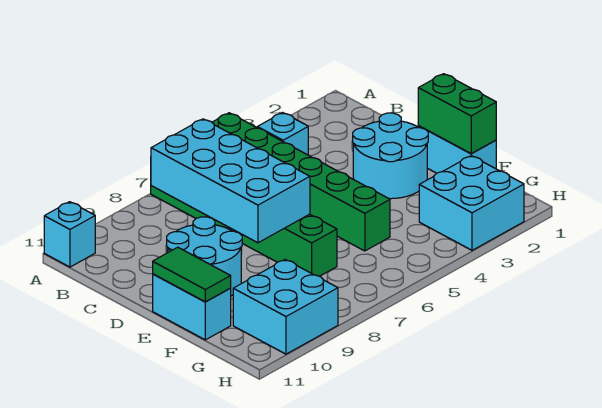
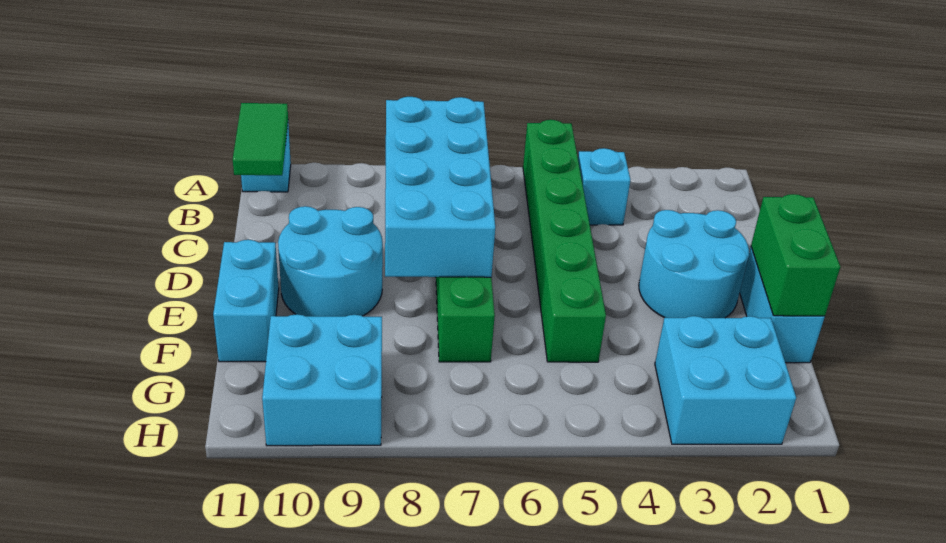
green 1x2 tile [153,247,231,302] -> green 1x2 tile moved to [233,103,288,175]

